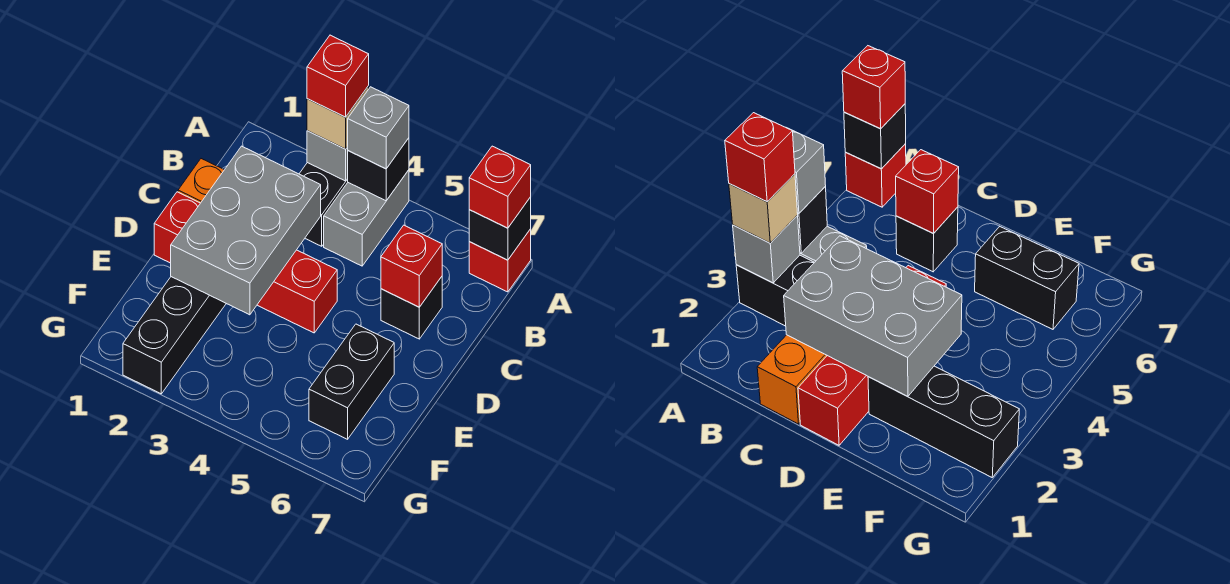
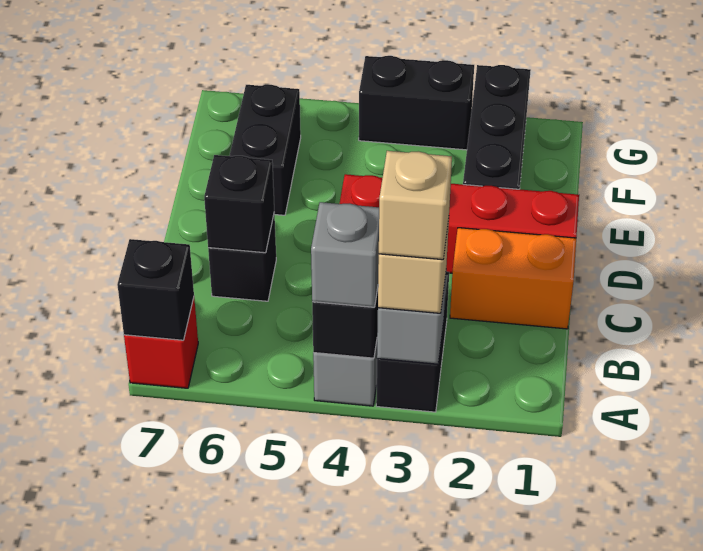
red 1x1 brick [307,35,369,117] -> tan 1x1 brick [379,151,452,260]
red 1x1 brick [469,146,531,228] -> none
grey 2x3 brick [171,146,321,315] -> none
red 1x1 brick [381,225,442,307] -> black 1x1 brick [204,155,274,253]
none -> black 1x2 brick [359,56,474,150]

